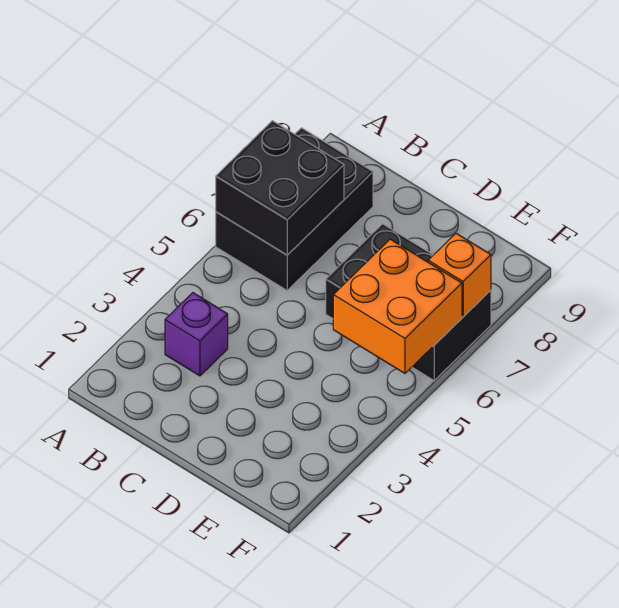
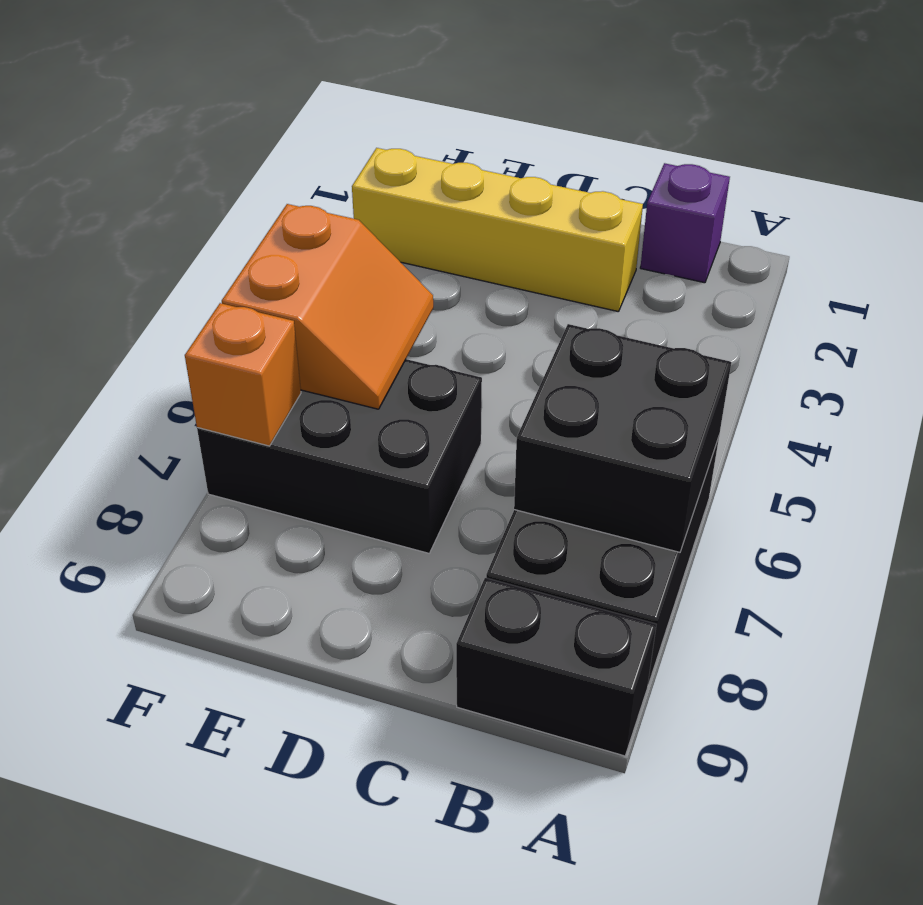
none -> black 1x2 brick [456,578,657,756]
purple 1x1 brick [165,293,228,376] -> purple 1x1 brick moved to [640,163,730,283]
none -> yellow 1x4 brick [352,148,643,312]
orange 2x2 brick [333,239,462,373] -> orange 2x2 slope [222,204,433,409]

